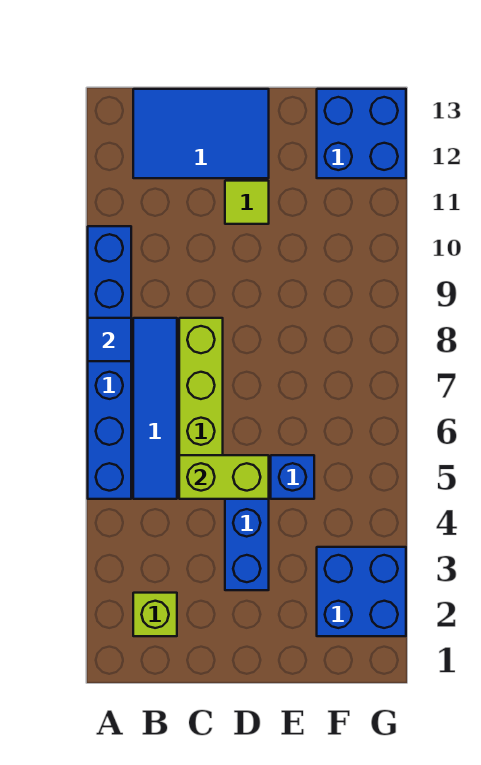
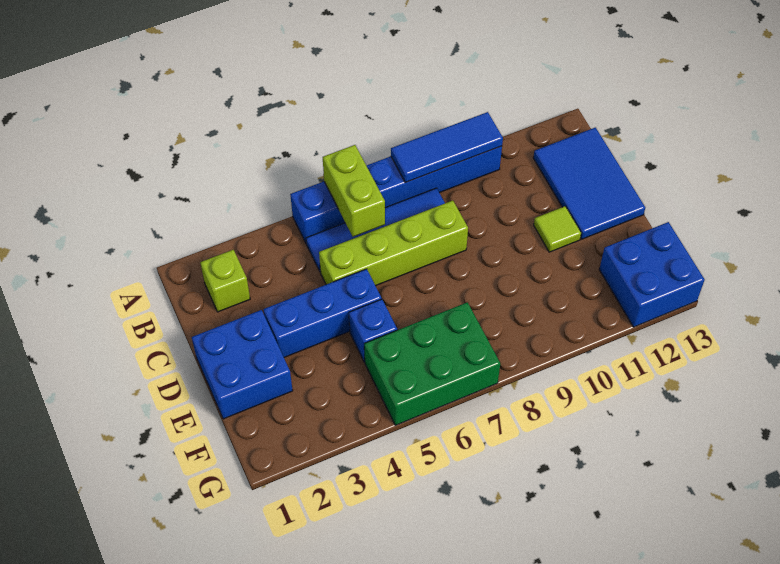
blue 1x1 tile [88,318,131,361] -> blue 1x3 tile [391,112,503,182]
lime 1x2 brick [179,455,269,499] -> lime 1x2 brick moved to [323,145,385,237]
blue 2x2 brick [317,547,406,636] -> blue 2x2 brick moved to [192,310,293,419]
none -> green 2x3 brick [364,302,500,425]

